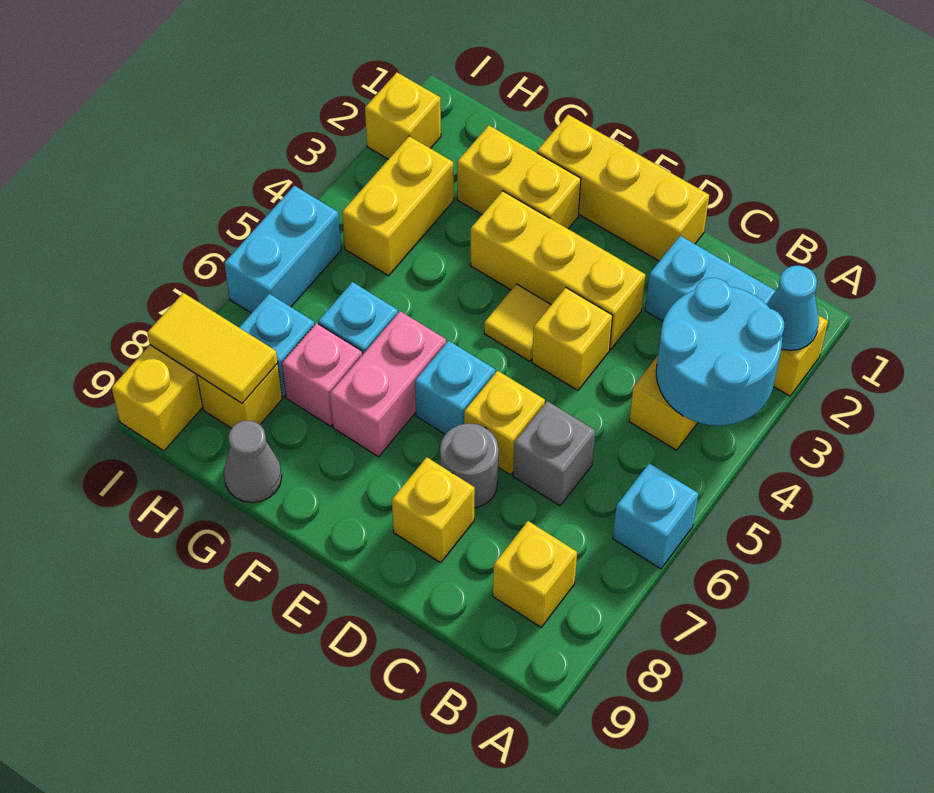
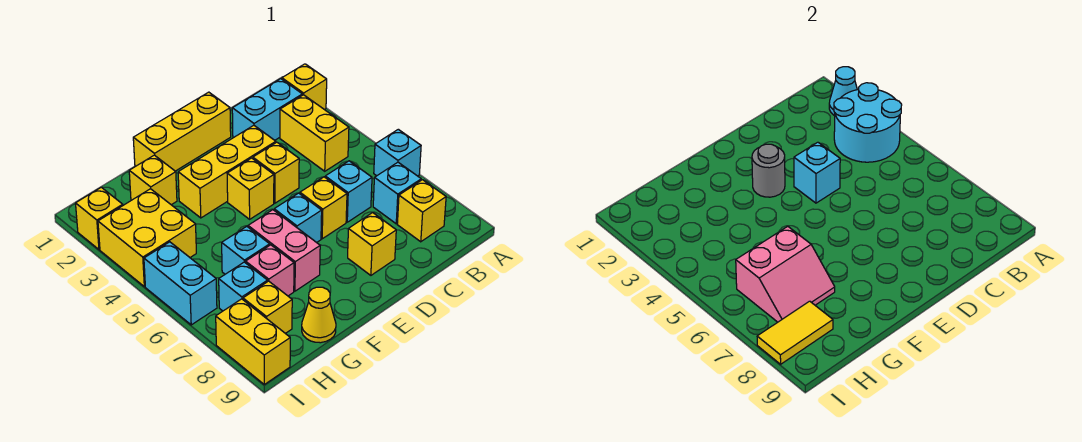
none -> cyan 1x1 brick [373,162,421,224]
grey 1x1 brick [513,401,595,506] -> cyan 1x1 brick [325,161,372,222]
none -> cyan 1x1 brick [794,142,840,203]
grey 1x1 round brick [440,423,499,508] -> grey 1x1 round brick moved to [752,144,785,197]
yellow 1x1 tile [484,284,551,361] -> yellow 1x1 brick [227,158,274,219]
yellow 1x2 brick [457,126,581,229] -> yellow 1x1 brick [129,155,177,205]
none -> pink 2x2 slope [736,226,835,322]
grey 1x1 cone [224,421,282,503] -> yellow 1x1 cone [302,287,336,343]
yellow 1x2 brick [342,136,454,276] -> yellow 2x2 brick [98,189,196,287]

